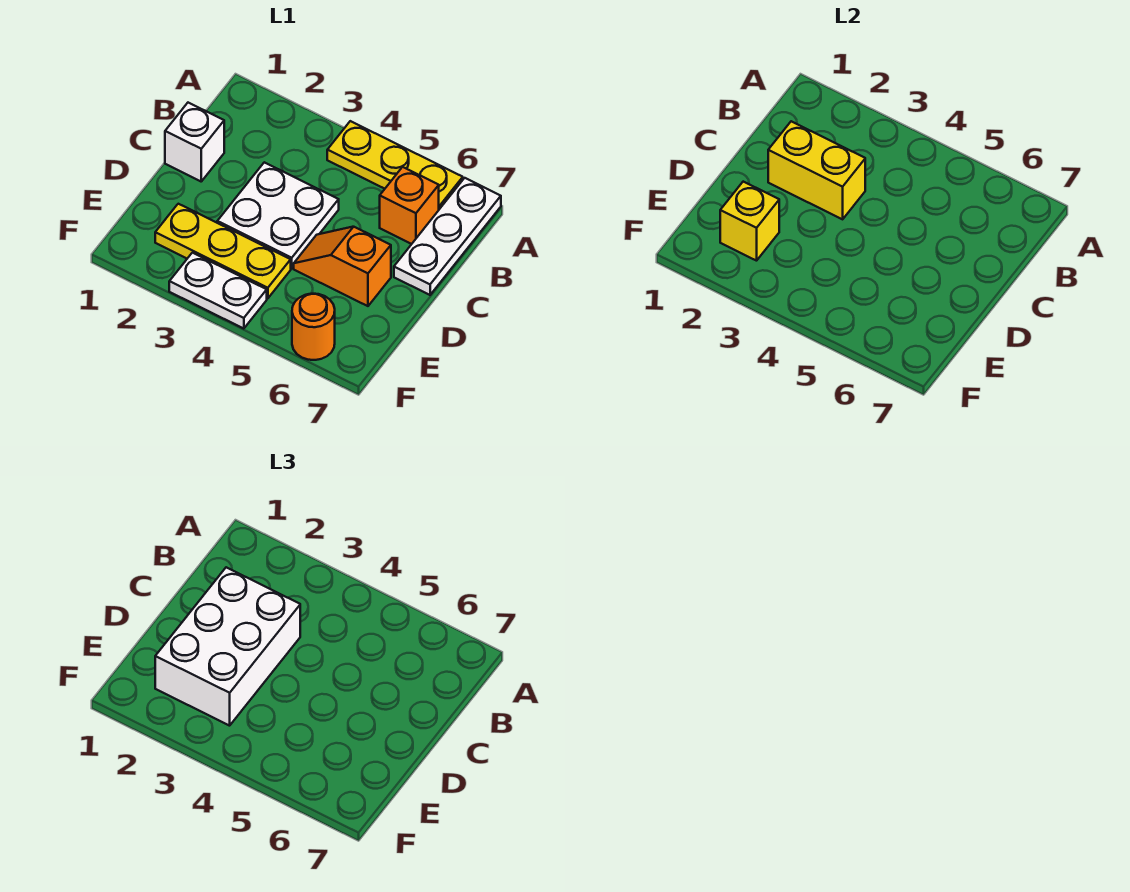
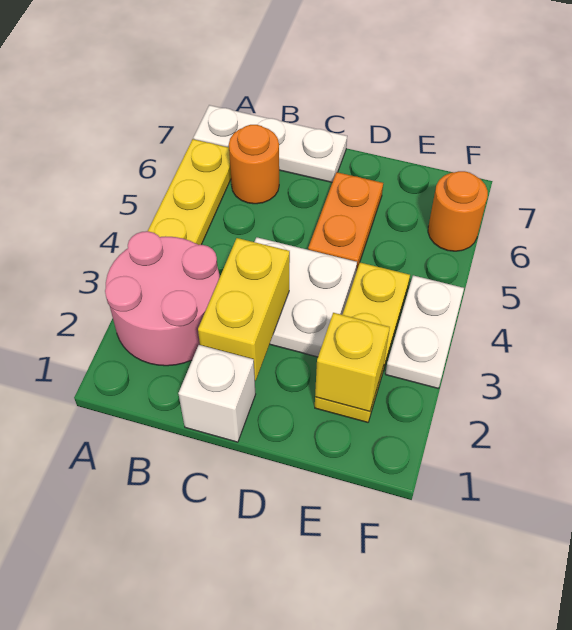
none -> pink 2x2 round brick [105,231,220,366]
orange 1x1 brick [380,167,439,244] -> orange 1x1 round brick [229,125,279,204]
white 2x3 brick [155,567,300,726] -> none
orange 1x2 slope [294,227,391,306] -> orange 1x2 plate [308,172,383,272]

